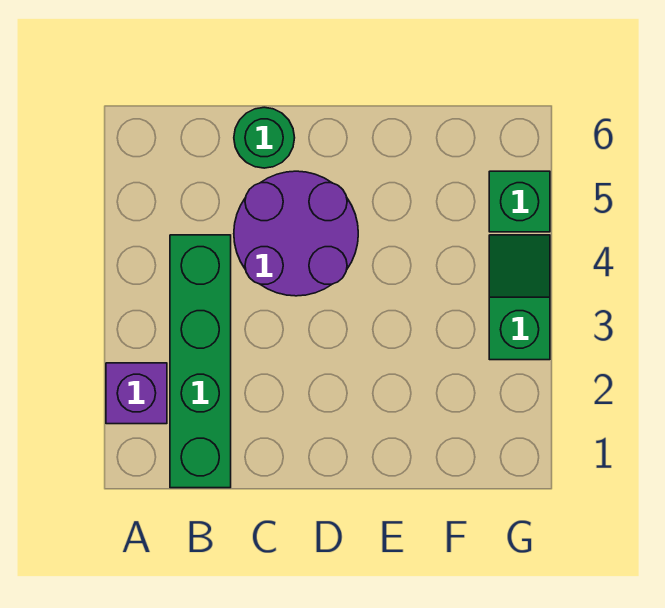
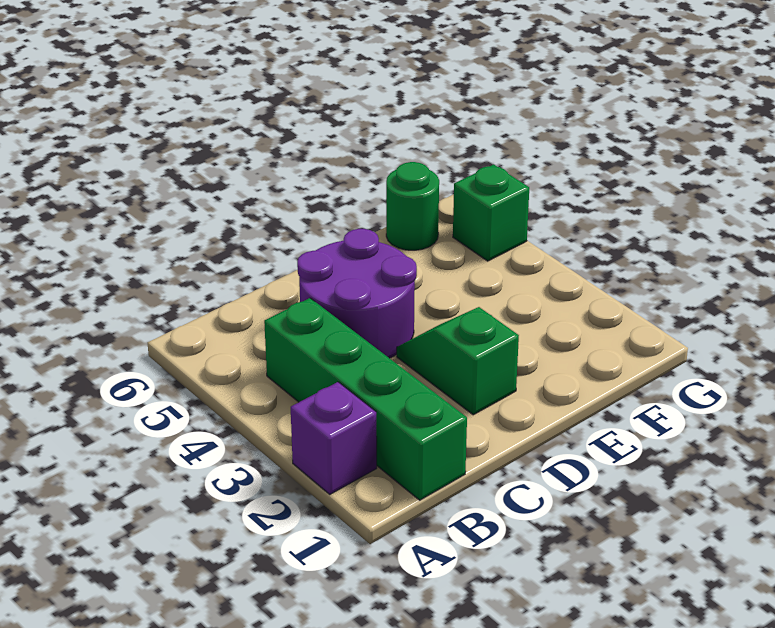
green 1x1 round brick [234,107,295,168] -> green 1x1 round brick moved to [386,162,439,250]
green 1x2 slope [489,235,550,360] -> green 1x2 slope moved to [397,307,519,415]

